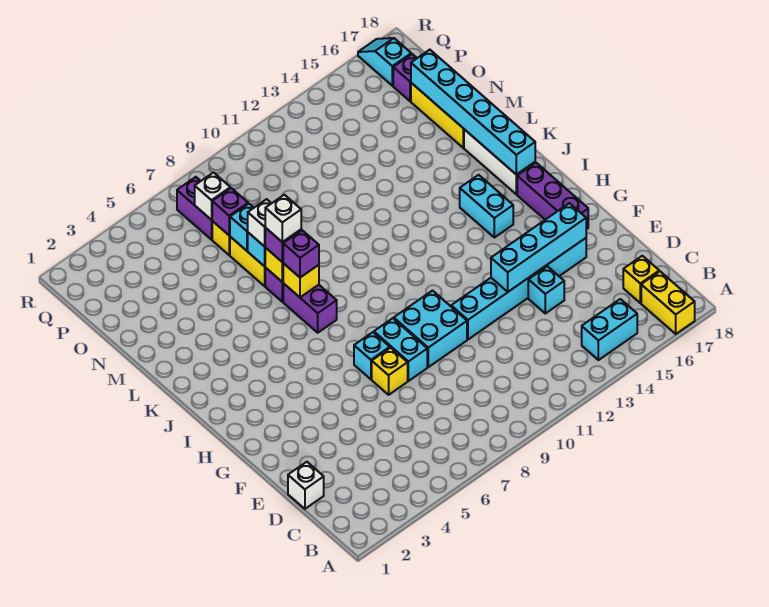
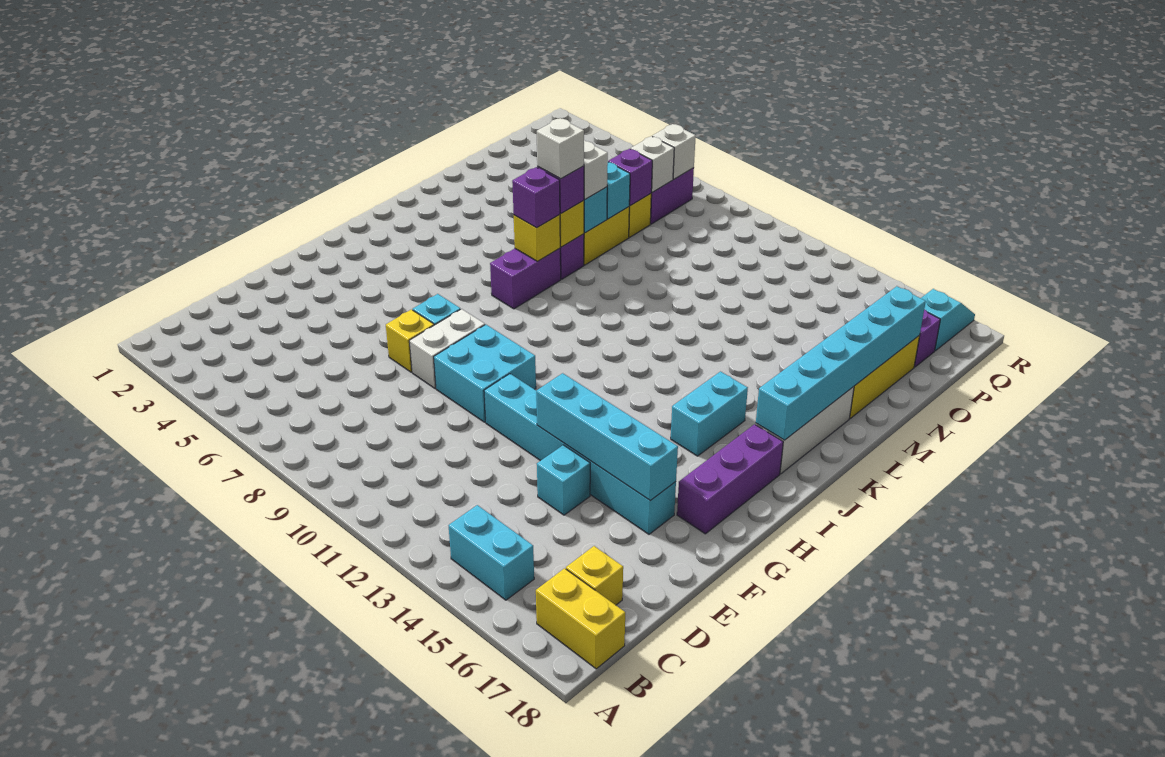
yellow 1x2 brick [641,271,695,334] -> yellow 1x2 brick turned to [536,568,625,669]
white 1x1 brick [288,462,324,509] -> white 1x1 brick moved to [652,124,696,179]
cyan 1x2 brick [374,318,427,381] -> white 1x2 brick [409,309,485,389]

